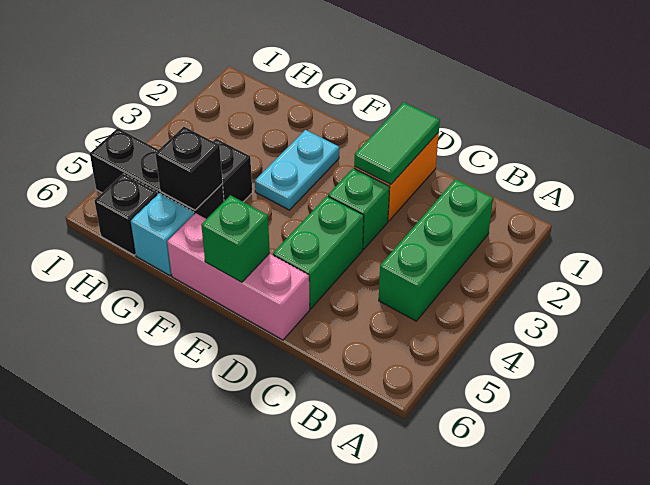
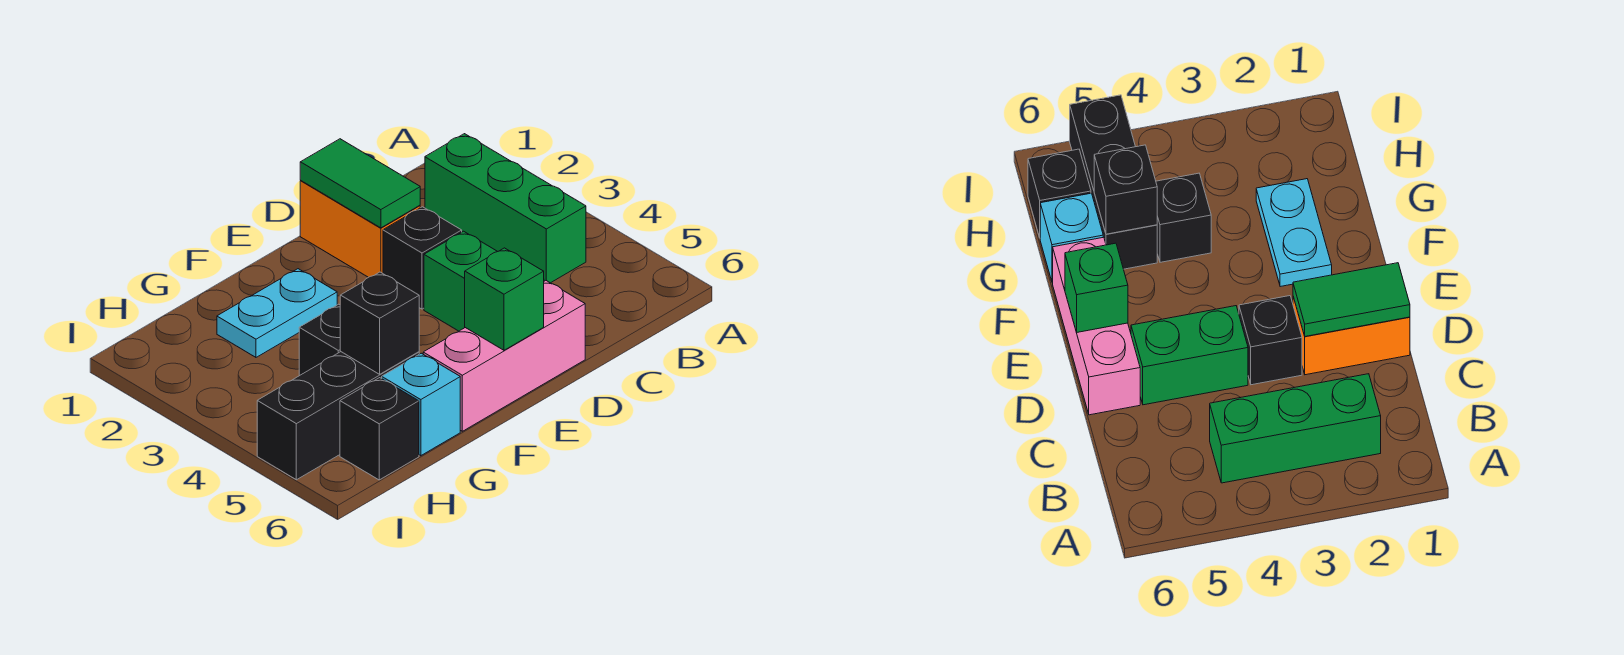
green 1x1 brick [328,168,390,249] -> black 1x1 brick [383,207,462,309]
cyan 1x2 plate [255,130,339,210] -> cyan 1x2 plate turned to [217,269,337,357]

